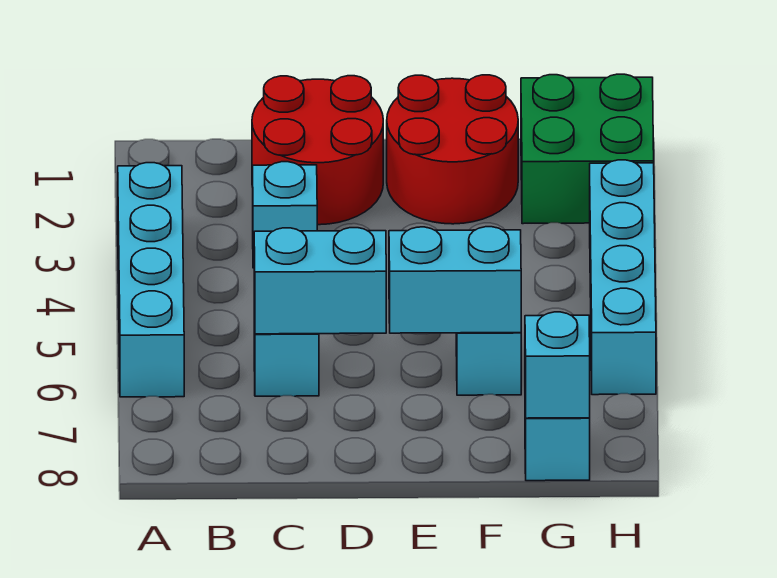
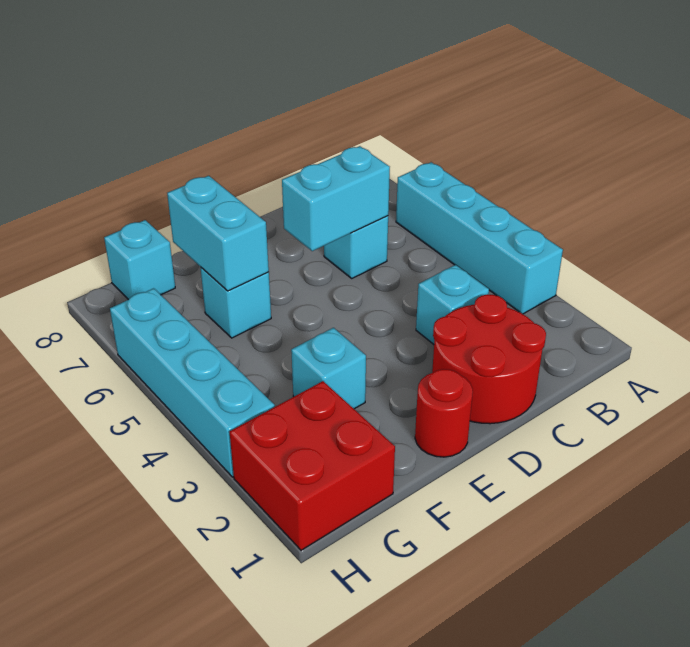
red 2x2 round brick [387,75,518,224] -> red 1x1 round brick [415,369,473,457]
cyan 1x2 brick [389,227,521,333] -> cyan 1x2 brick turned to [167,176,269,291]
green 2x2 brick [521,74,654,224] -> red 2x2 brick [230,381,395,550]
cyan 1x1 brick [525,312,590,418] -> cyan 1x1 brick moved to [291,328,366,409]

